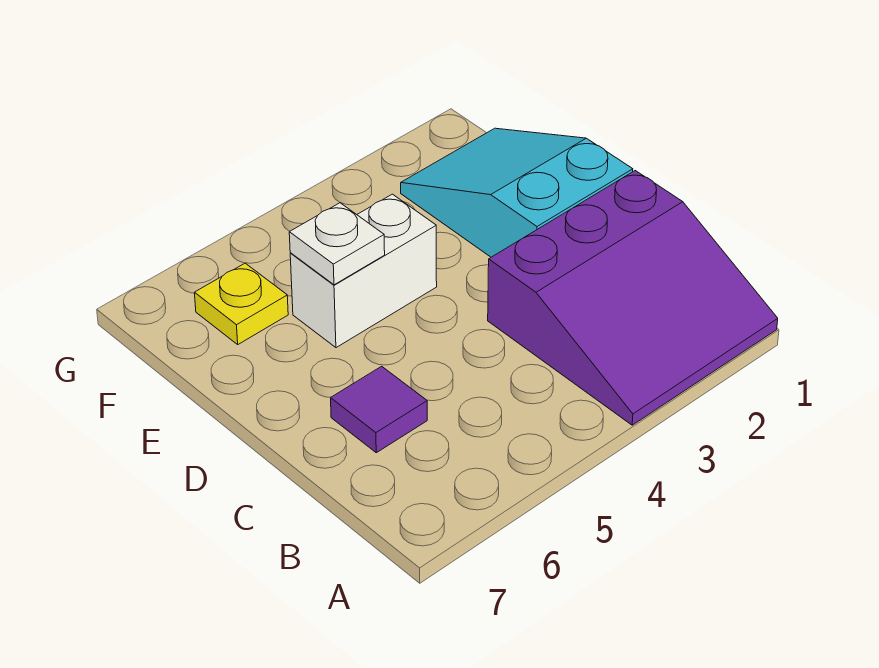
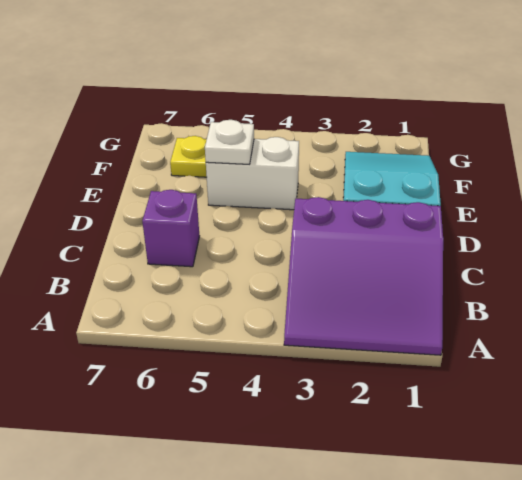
purple 1x1 tile [331,366,427,453] -> purple 1x1 brick [142,190,199,267]

